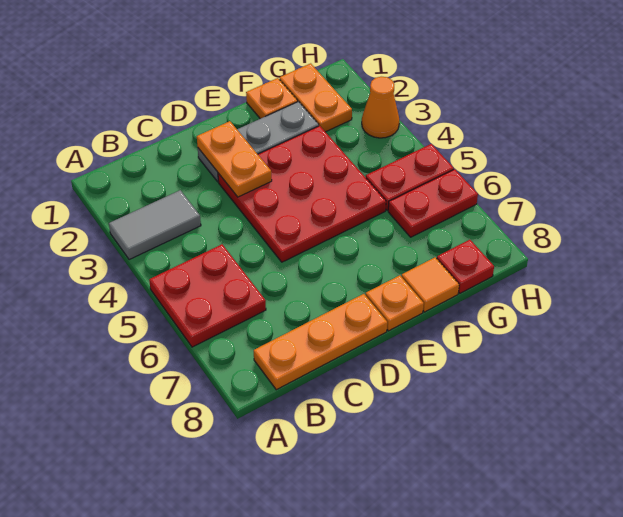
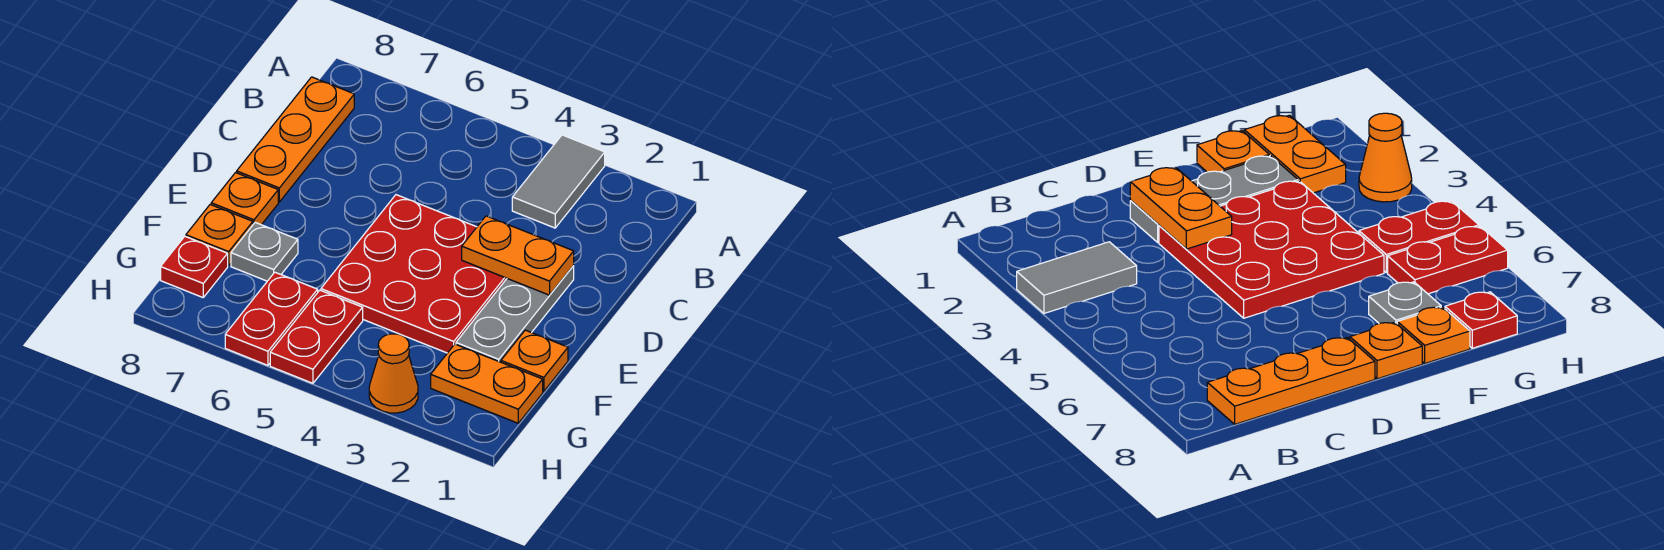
red 2x2 plate [149,244,266,347] -> none
none -> grey 1x1 plate [231,222,298,281]
orange 1x1 tile [402,257,459,312] -> orange 1x1 plate [186,205,253,266]

